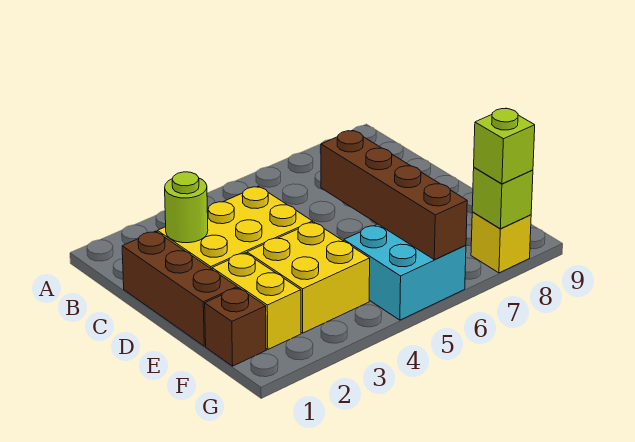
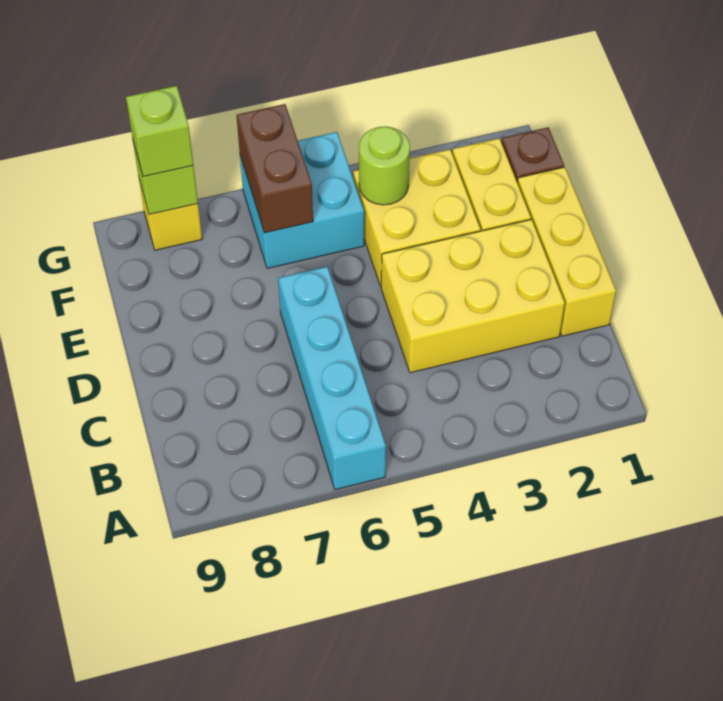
none -> cyan 1x4 brick [278,267,386,490]
brown 1x3 brick [122,231,237,346] -> yellow 1x3 brick [517,167,616,336]
lime 1x1 round brick [165,172,208,243] -> lime 1x1 round brick moved to [359,126,410,205]
brown 1x4 brick [321,130,467,260] -> brown 1x2 brick [236,104,313,233]

